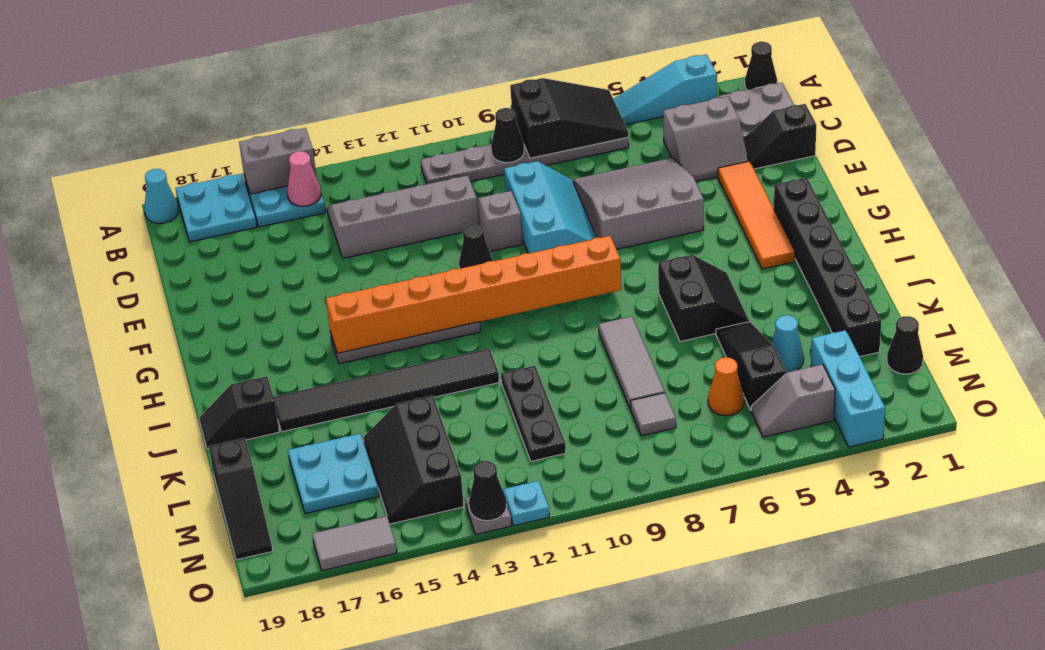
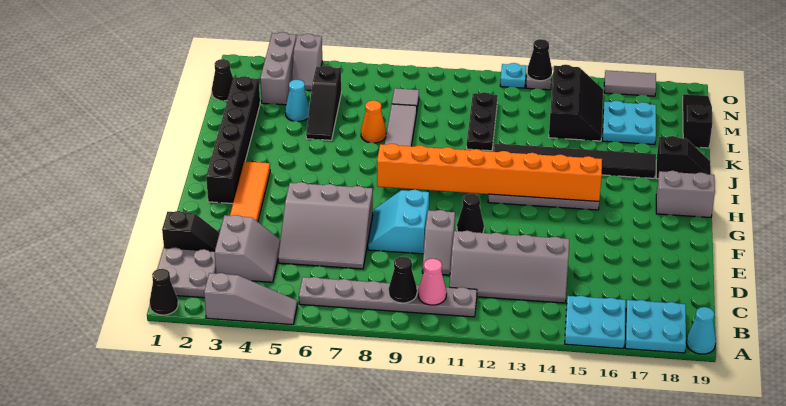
cyan 1x3 slope [613,54,717,125] -> grey 1x3 slope [204,273,297,325]
black 2x3 slope [510,78,628,158] -> none
grey 1x2 brick [239,128,317,194] -> grey 1x2 brick moved to [656,171,715,218]
pink 1x1 cone [287,151,321,206] -> pink 1x1 cone moved to [418,259,447,305]
grey 2x2 slope [663,96,748,182] -> grey 2x2 slope turned to [214,215,281,282]
cyan 2x3 slope [504,161,597,253] -> cyan 2x2 slope [368,190,429,254]
black 2x2 slope [658,255,749,342] -> none
cyan 1x3 brick [811,330,885,447] -> grey 1x3 brick [260,32,296,105]
orange 1x1 cone [708,357,744,416] -> orange 1x1 cone moved to [361,101,386,143]
grey 1x2 slope [751,364,835,437] -> grey 1x2 slope turned to [291,34,322,90]

